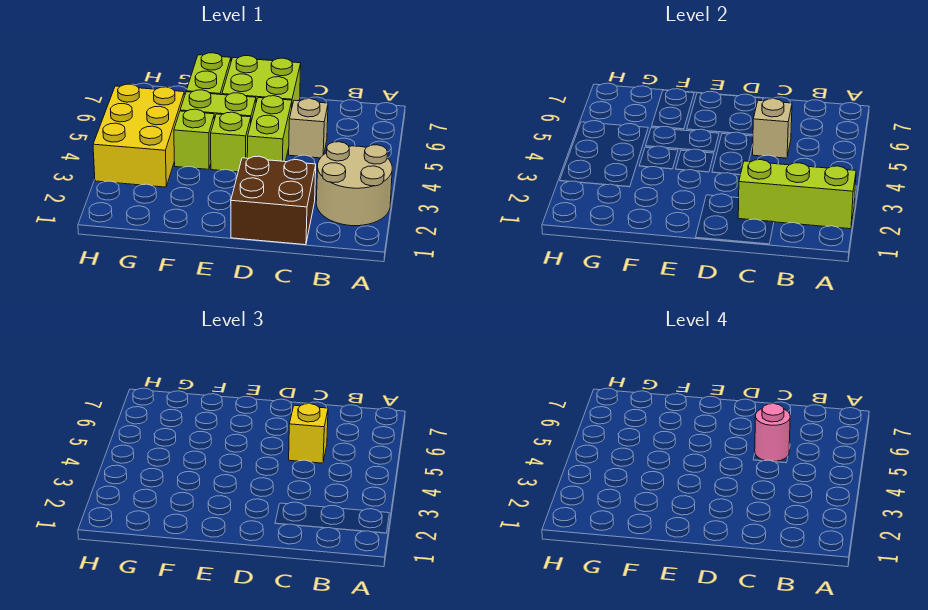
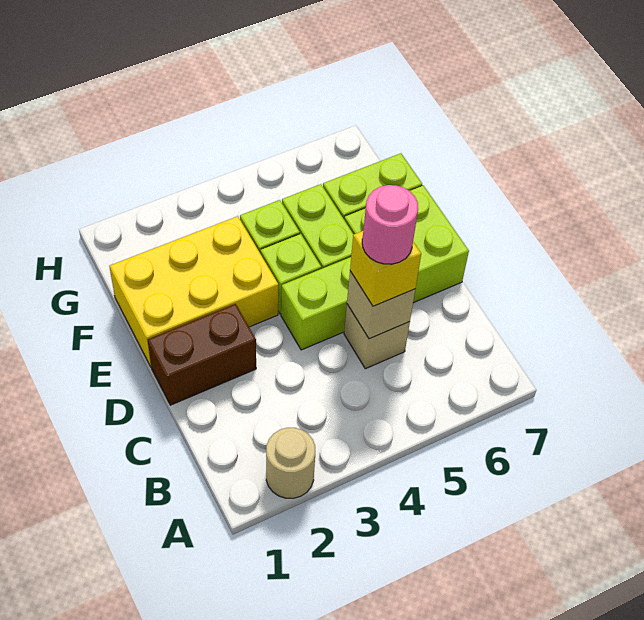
tan 2x2 round brick [316,142,392,226] -> tan 1x1 round brick [266,428,315,498]
lime 1x3 brick [738,160,856,229] -> none
brown 2x2 brick [231,156,316,245] -> brown 1x2 brick [148,304,256,405]
yellow 2x3 brick [93,84,184,187] -> yellow 2x3 brick moved to [109,216,278,366]

